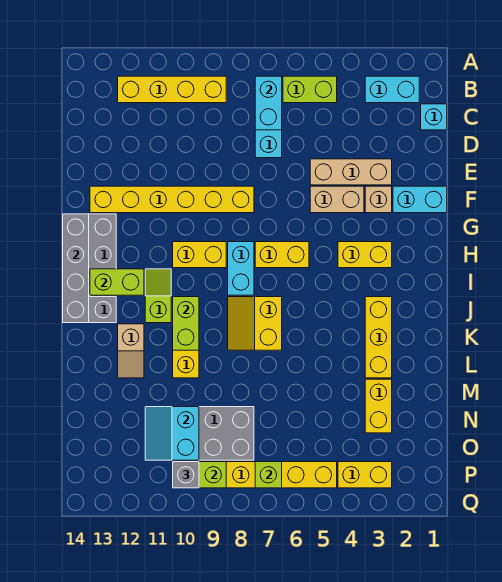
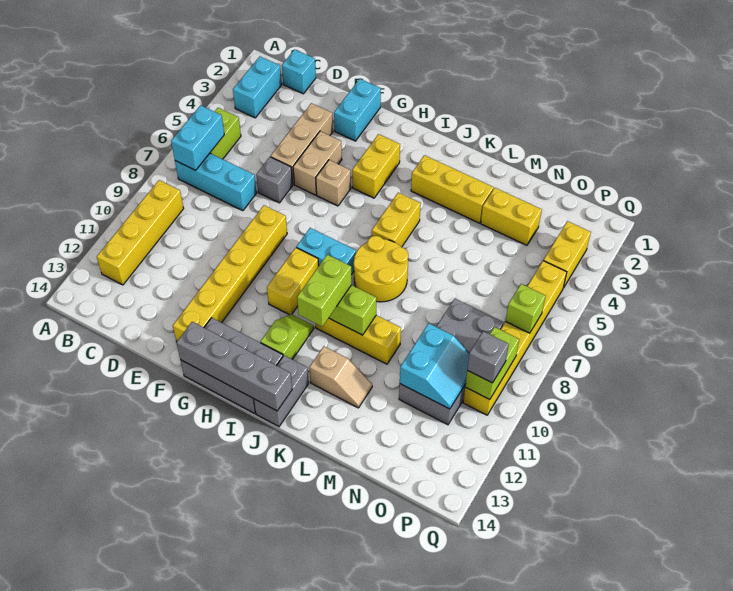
cyan 1x2 brick [255,76,282,130] -> cyan 1x2 brick turned to [171,105,224,170]
none -> grey 1x1 brick [256,157,293,203]
tan 1x1 brick [365,186,392,213] -> tan 1x1 brick moved to [316,160,351,206]
yellow 1x2 brick [255,242,309,268] -> yellow 1x2 brick moved to [372,193,421,247]
lime 1x2 slope [145,269,171,323] -> lime 1x2 slope turned to [260,314,314,359]
lime 1x2 brick [90,269,144,295] -> lime 1x2 brick moved to [297,255,351,326]
yellow 2x2 slope [228,297,282,350] -> yellow 2x2 round brick [354,236,408,302]
cyan 2x2 slope [145,407,199,460] -> cyan 2x2 slope turned to [400,323,469,409]

